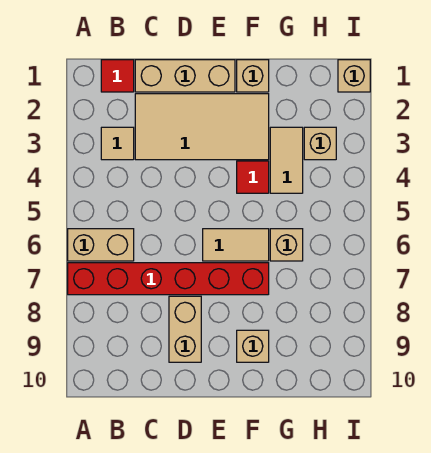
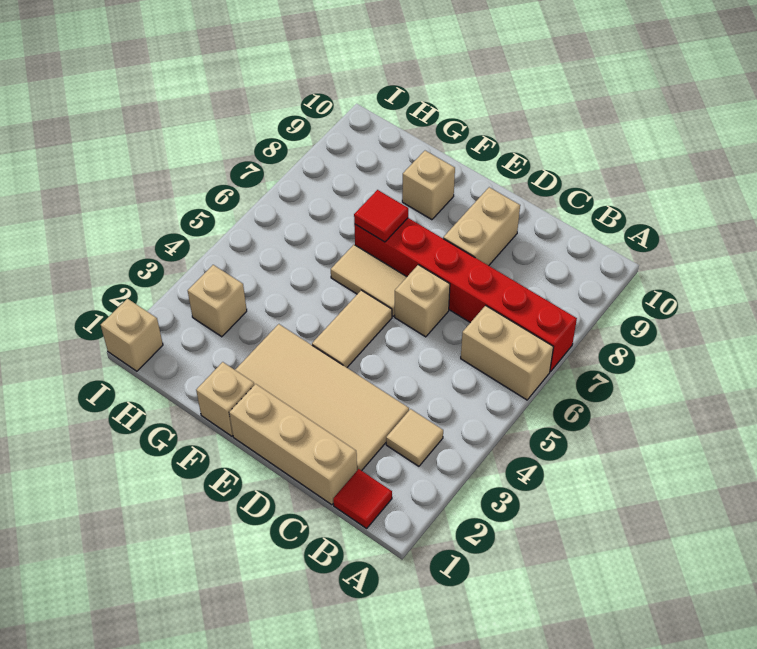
red 1x1 tile [237,161,269,193] -> red 1x1 tile moved to [354,190,408,242]
tan 1x2 tile [270,127,303,193] -> tan 1x2 tile moved to [312,290,392,368]
tan 1x1 brick [270,229,303,261] -> tan 1x1 brick moved to [395,265,450,337]

